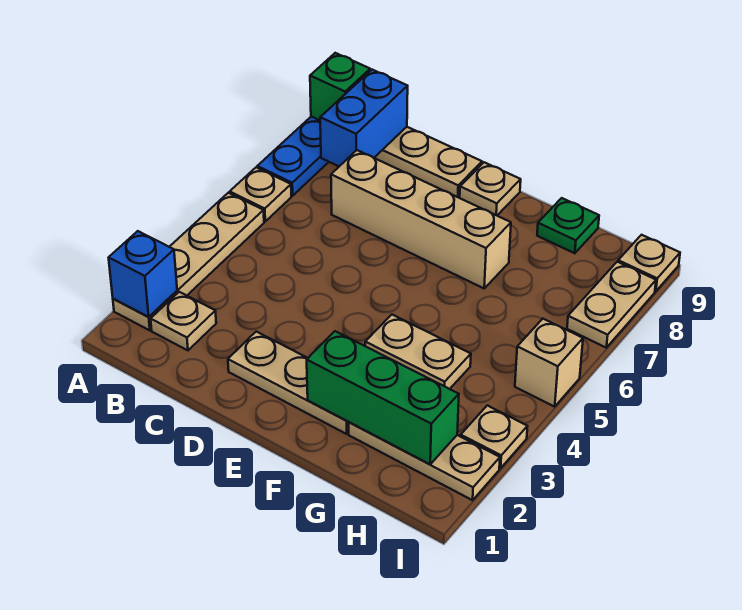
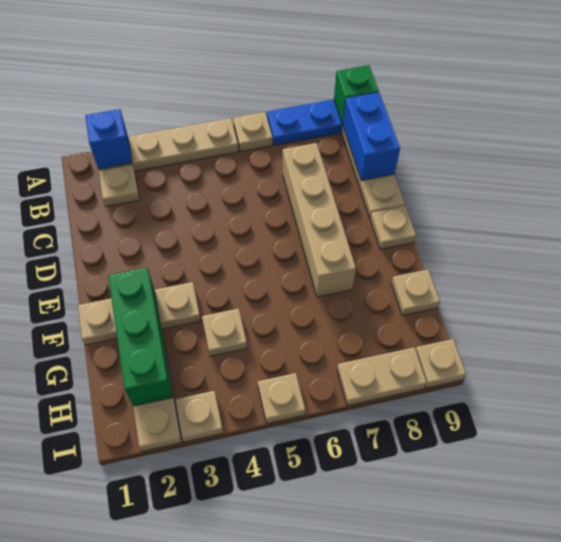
blue 1x2 brick [320,70,408,166] -> blue 1x2 brick turned to [343,92,400,181]
tan 1x3 plate [228,332,349,434] -> tan 1x3 plate turned to [78,282,201,345]
tan 1x2 plate [365,315,471,389] -> tan 1x1 plate [202,309,247,356]
green 1x1 plate [537,198,599,253] -> tan 1x1 plate [391,270,440,316]
tan 1x1 brick [515,319,583,407] -> tan 1x1 plate [258,373,306,424]

